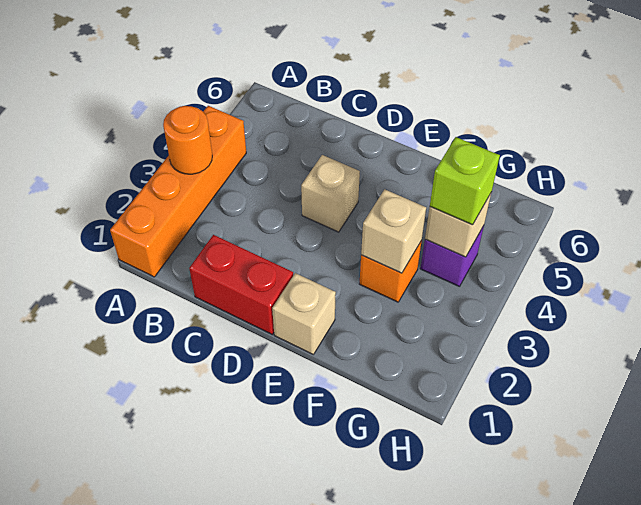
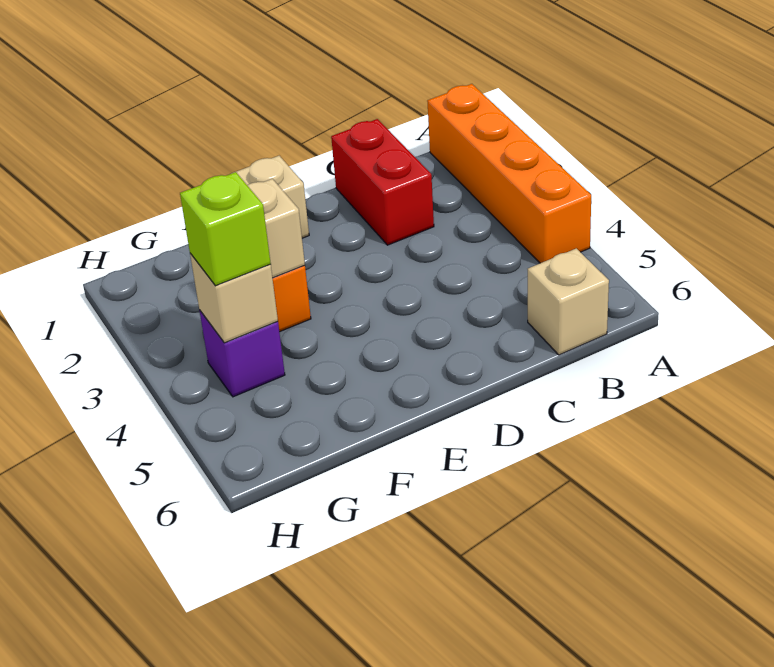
orange 1x1 round brick [163,106,212,174] -> none
red 1x2 brick [189,235,293,334] -> red 1x2 brick turned to [331,119,434,245]
tan 1x1 brick [301,155,360,232] -> tan 1x1 brick moved to [528,248,609,355]

